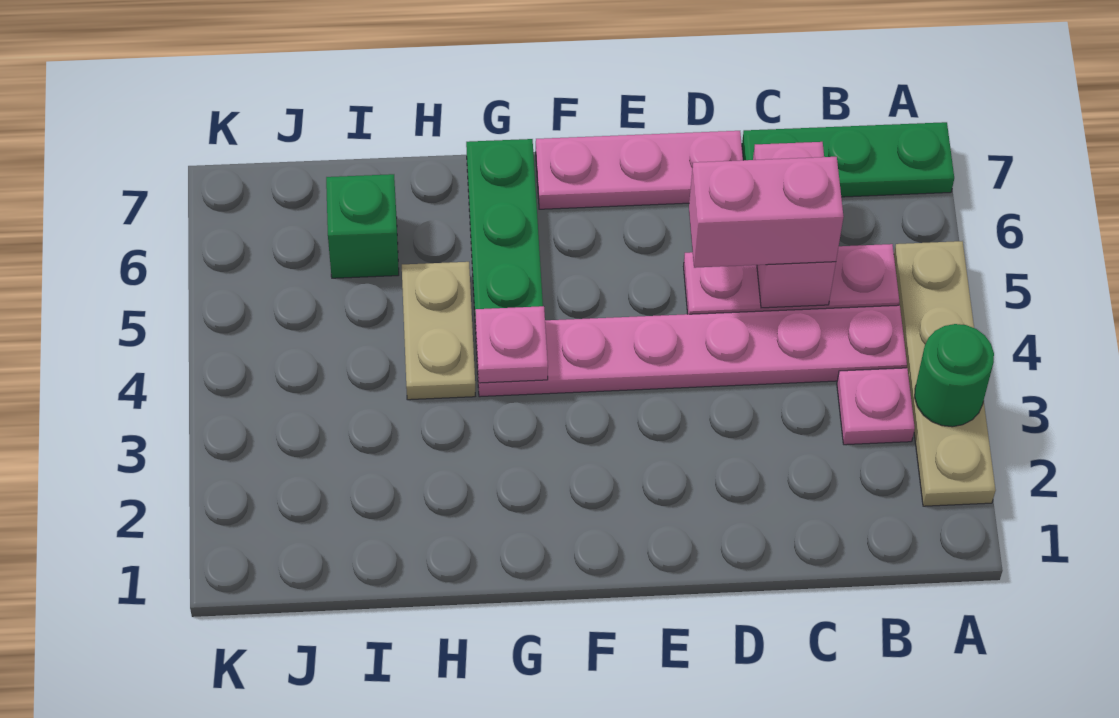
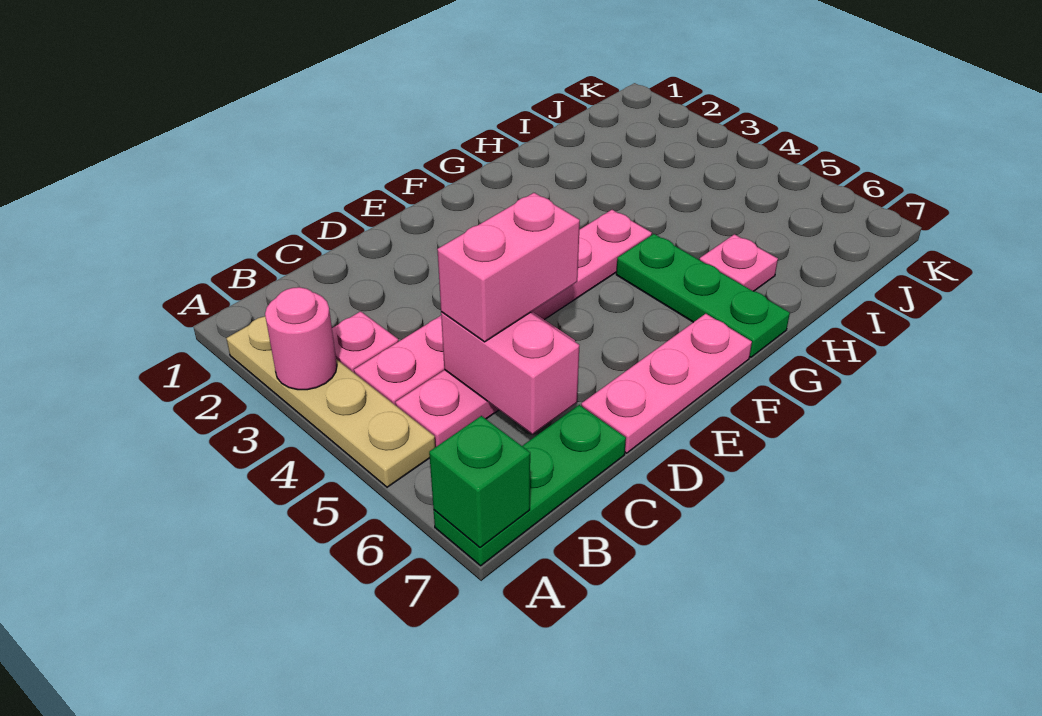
green 1x1 round brick [915,324,994,427] -> pink 1x1 round brick [265,287,337,390]
pink 1x1 plate [475,306,548,383] -> pink 1x1 plate moved to [699,234,778,291]
tan 1x2 plate [402,262,475,400] -> none
green 1x1 brick [326,174,399,278] -> green 1x1 brick moved to [429,416,530,548]

